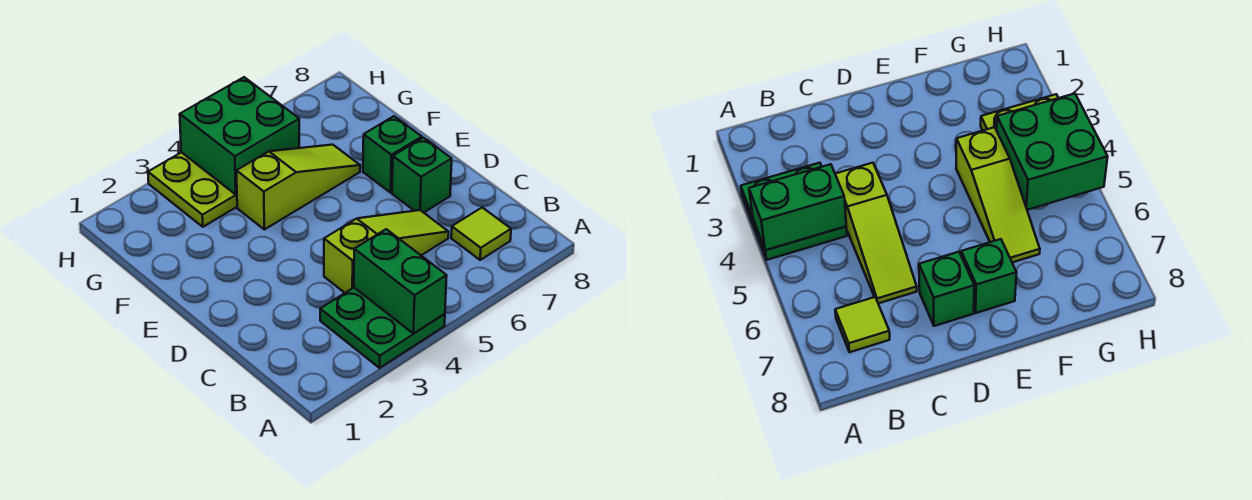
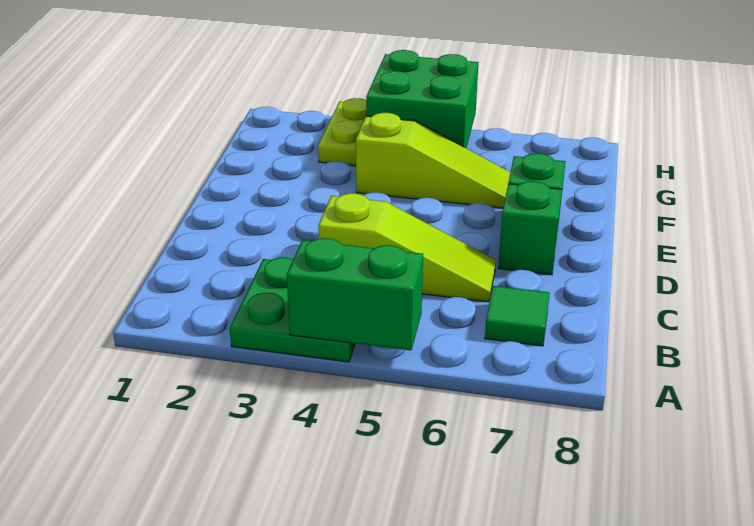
green 1x2 brick [354,229,447,334] -> green 1x2 brick turned to [287,238,423,350]
lime 1x1 tile [451,208,511,260] -> green 1x1 tile [485,286,550,346]

